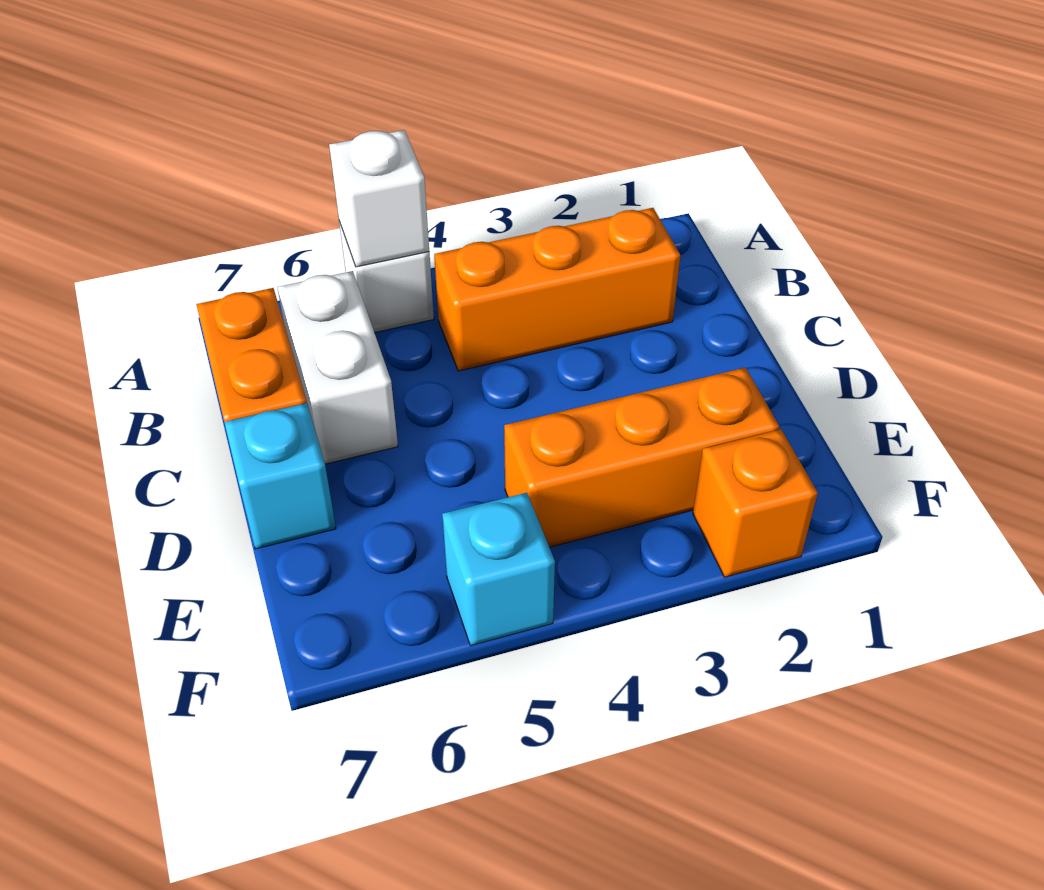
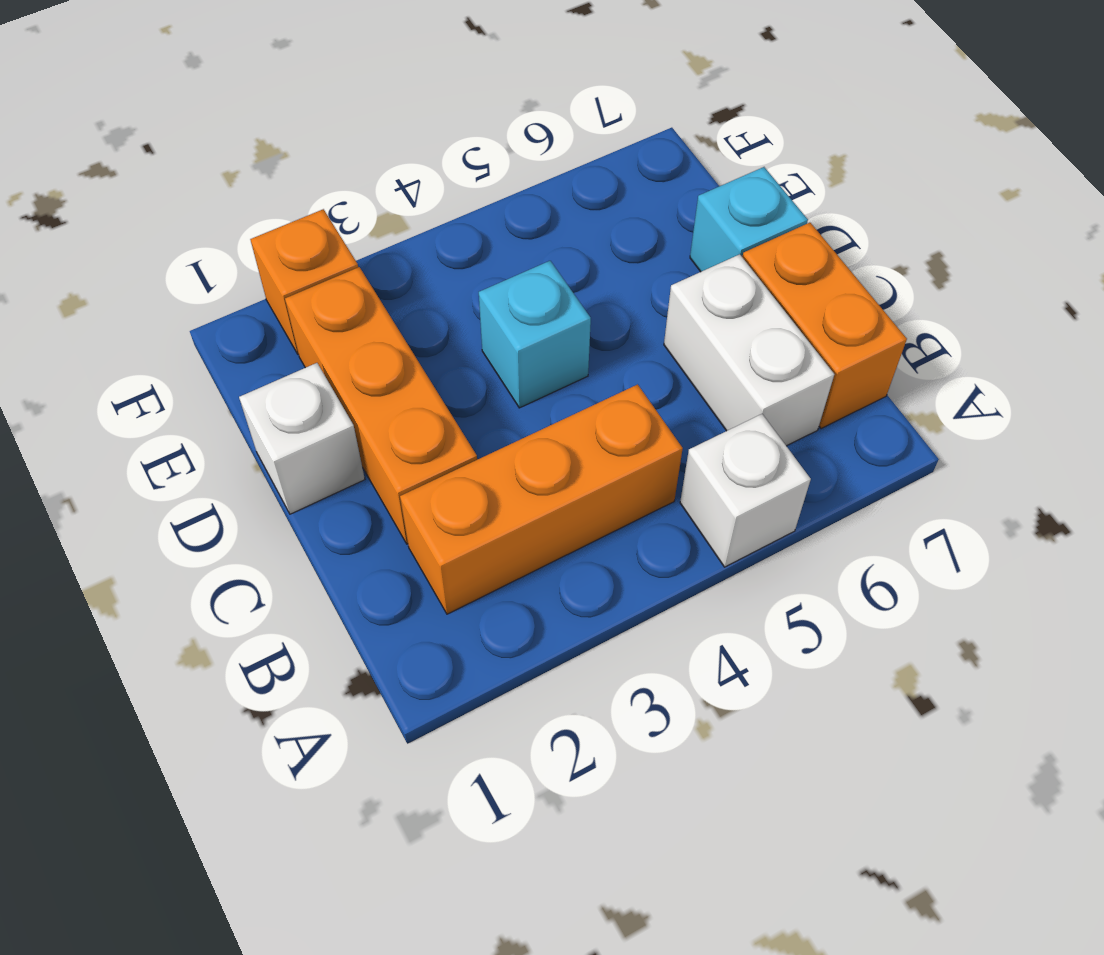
white 1x1 brick [329,130,429,267] -> white 1x1 brick moved to [239,363,365,514]
orange 1x3 brick [504,368,779,547] -> orange 1x3 brick turned to [285,267,477,544]
cyan 1x1 brick [442,493,555,646] -> cyan 1x1 brick moved to [479,261,591,408]

